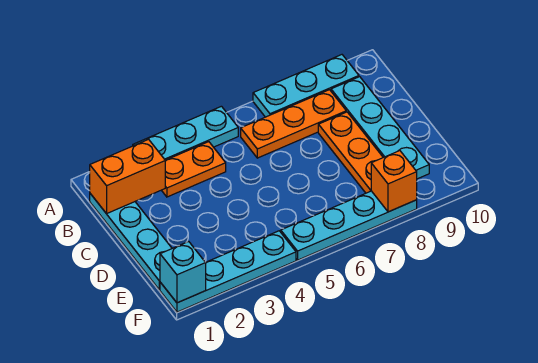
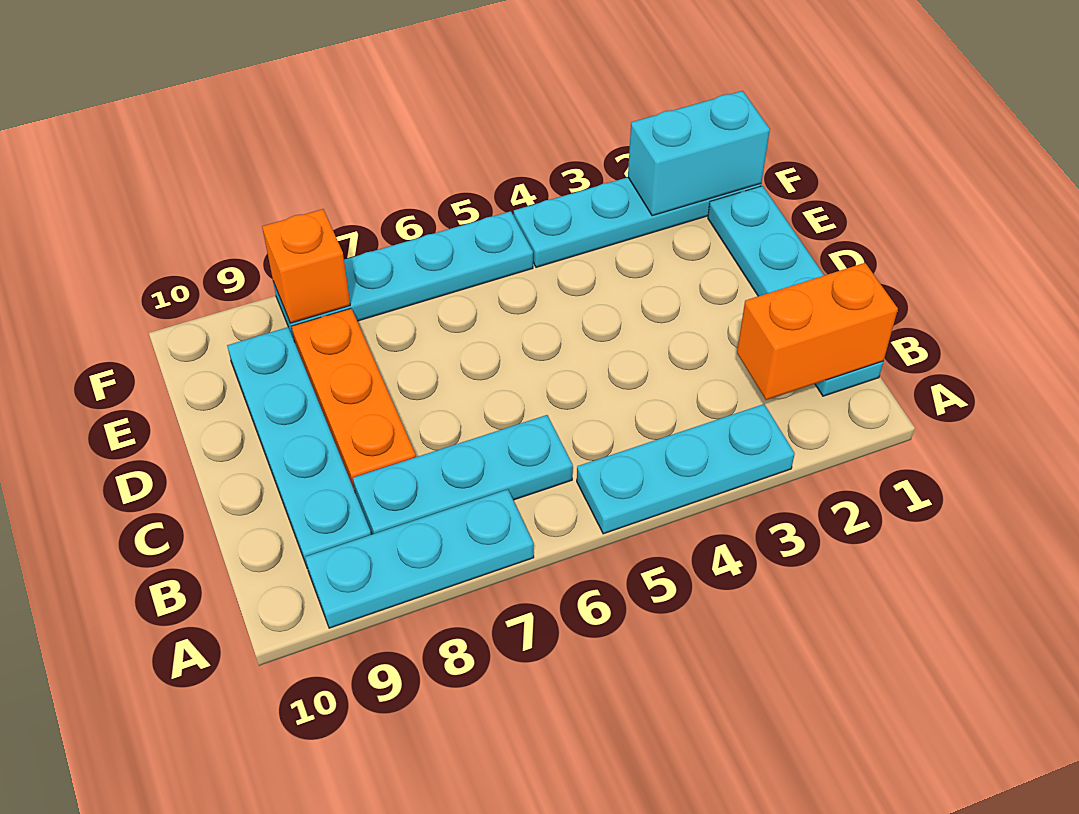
orange 1x2 plate [162,142,226,197] -> none
orange 1x3 plate [241,90,346,158] -> cyan 1x3 plate [353,415,573,534]
cyan 1x1 brick [160,242,206,303] -> cyan 1x2 brick [628,91,770,216]

